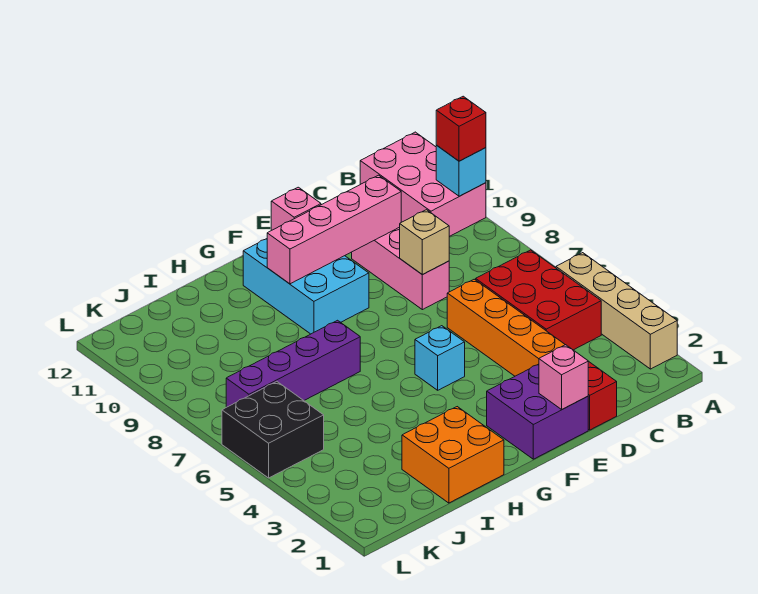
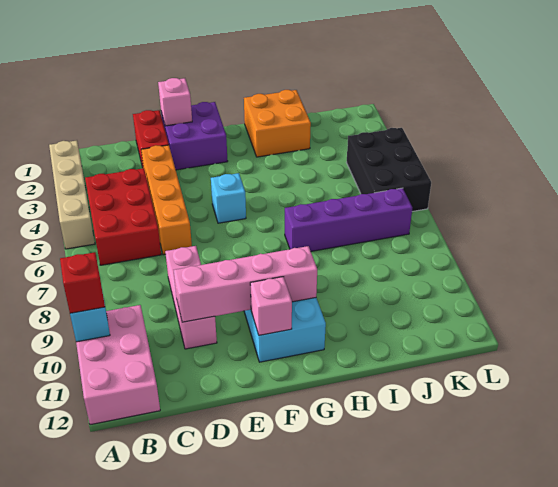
tan 1x1 brick [400,210,449,274] -> none
black 2x2 brick [222,382,324,478] -> black 2x3 brick [347,128,431,212]

